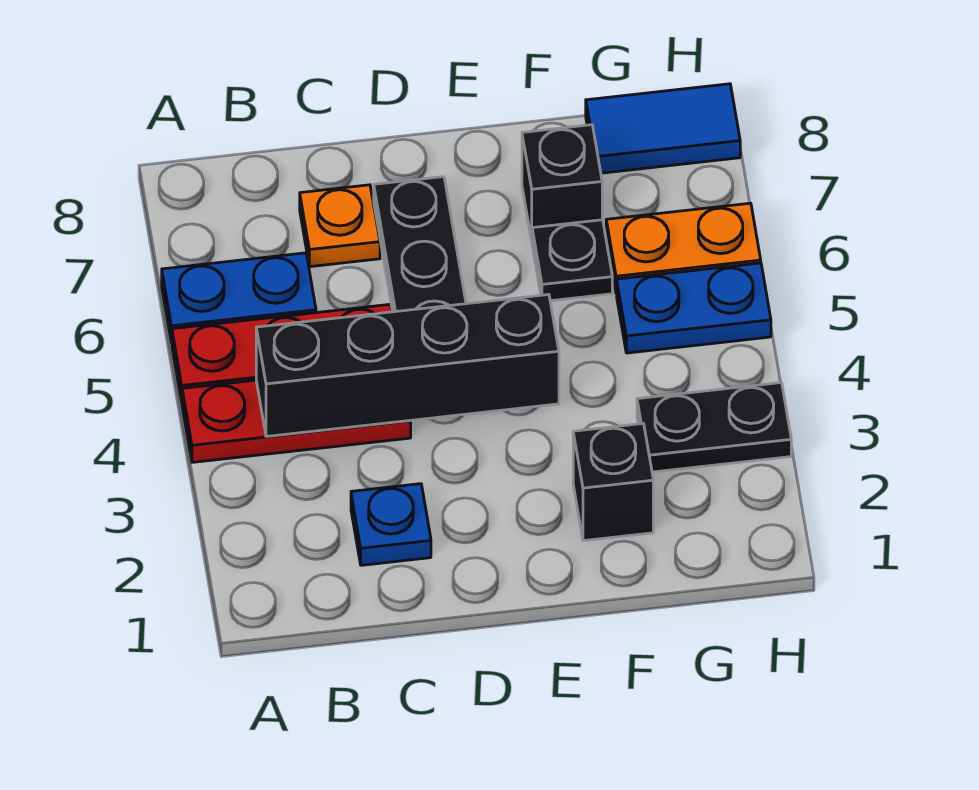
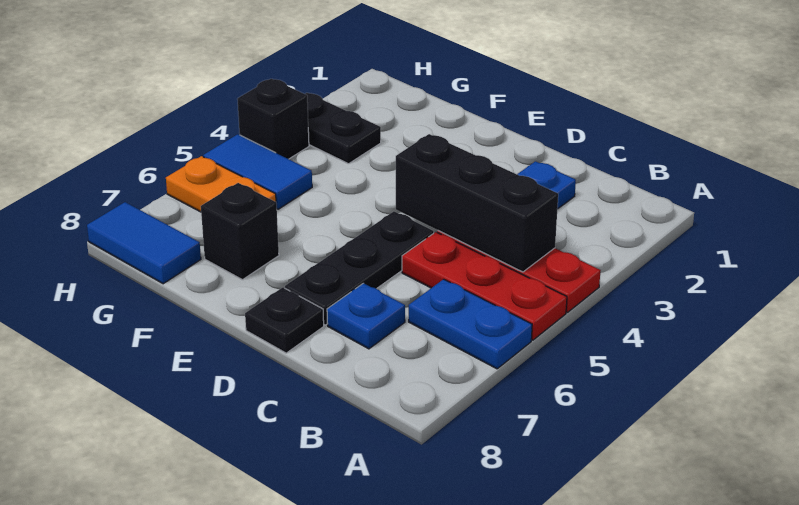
black 1x4 brick [256,295,559,436] -> black 1x3 brick [396,134,558,272]
orange 1x1 plate [300,185,380,267] -> blue 1x1 plate [327,283,405,349]
black 1x1 brick [573,424,653,541] -> black 1x1 brick moved to [237,79,309,159]
black 1x1 plate [532,220,612,301] -> black 1x1 plate moved to [245,287,324,353]
blue 1x2 plate [617,263,771,353] -> blue 1x2 tile [203,134,312,209]

